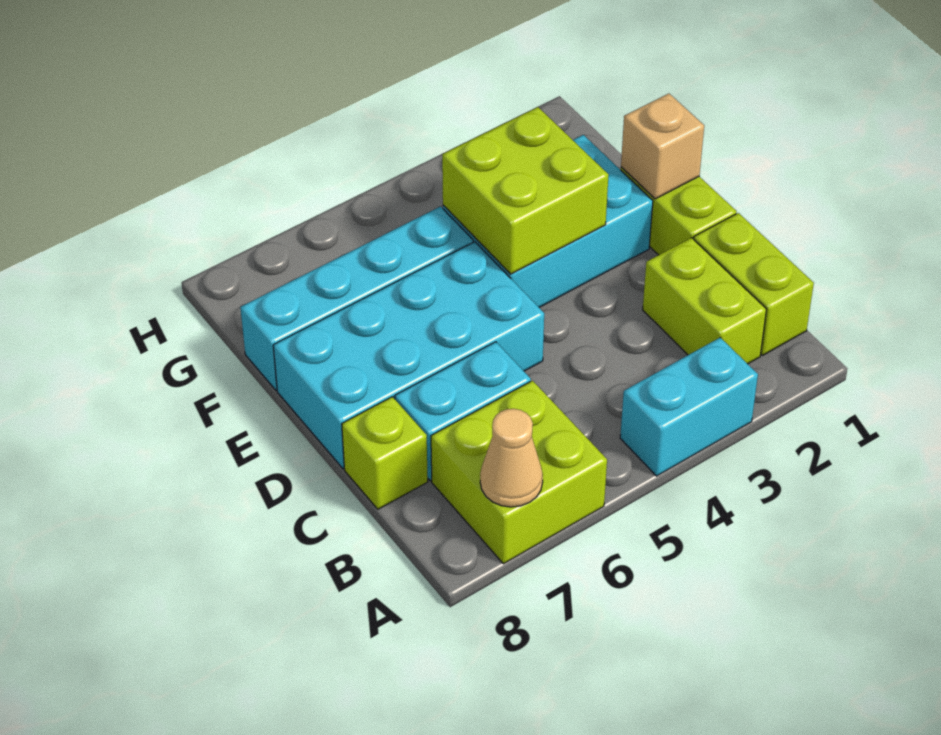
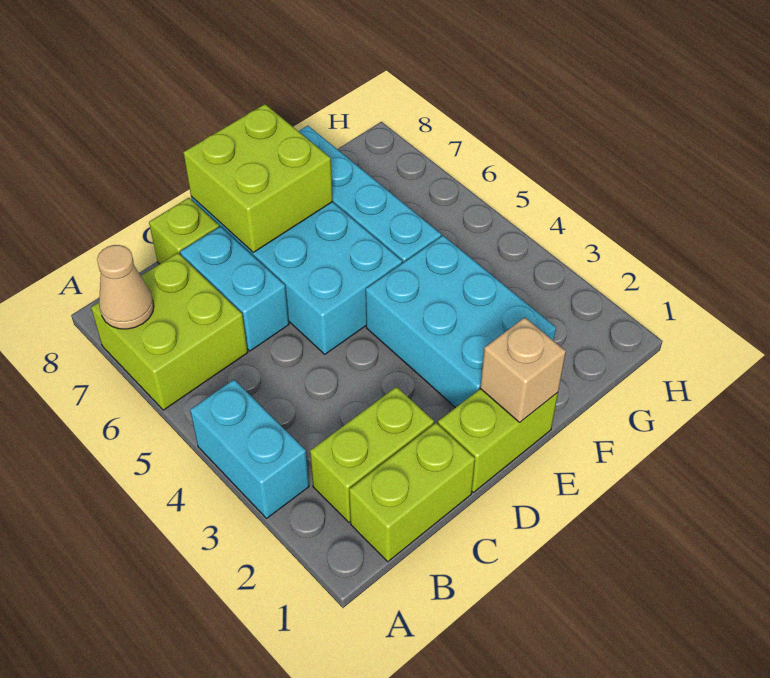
lime 2x2 brick [442,107,608,274] -> lime 2x2 brick moved to [183,104,333,252]

